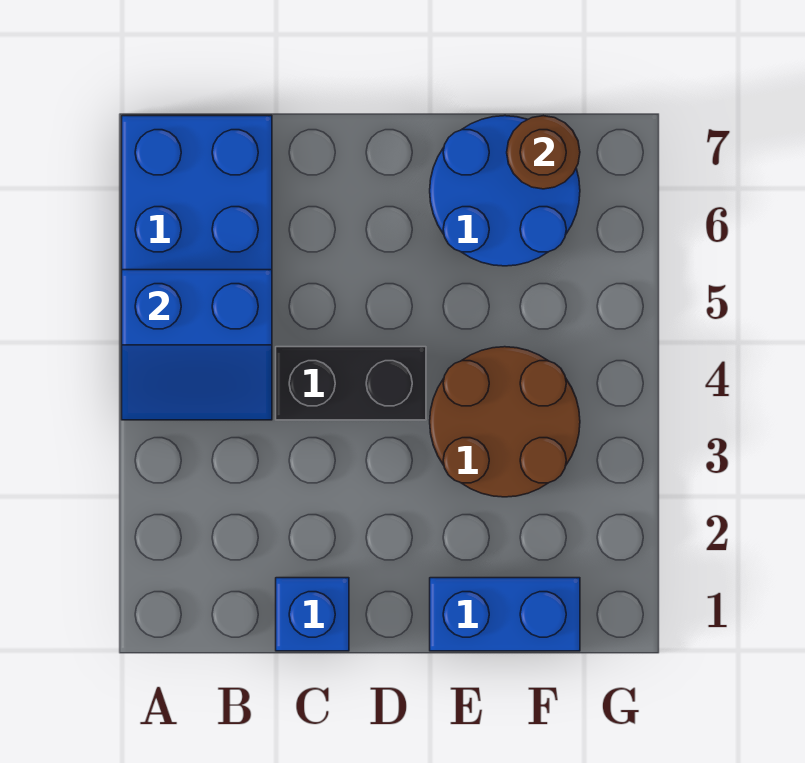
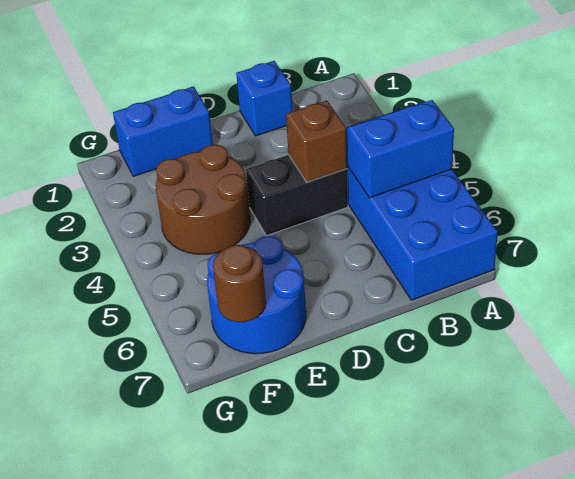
none -> brown 1x1 brick [286,101,347,182]

